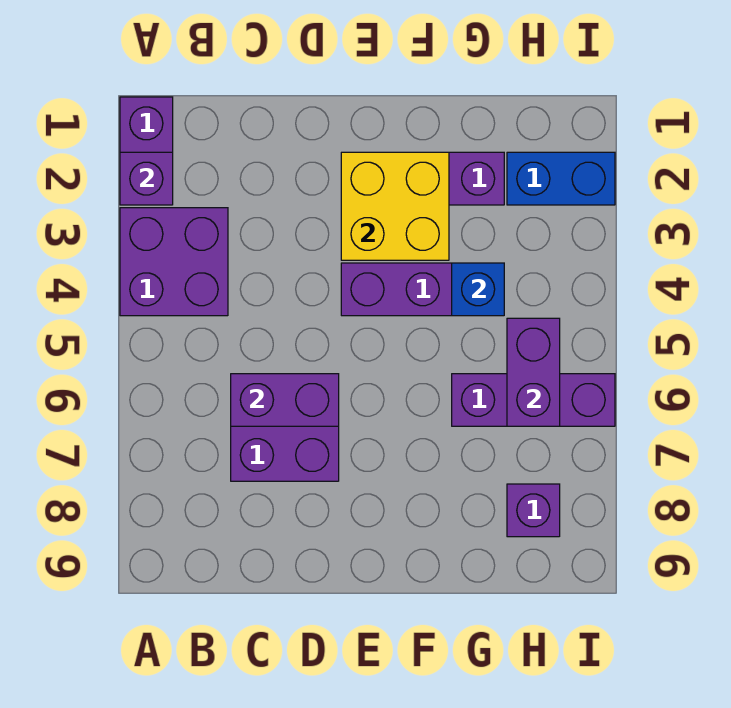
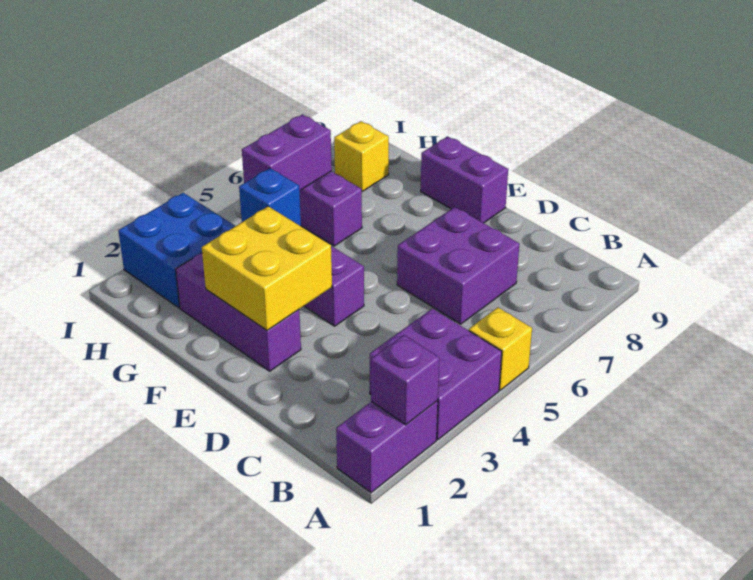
none -> yellow 1x1 brick [469,308,532,390]
purple 1x2 brick [231,374,339,426] -> purple 1x2 brick moved to [421,136,508,223]
blue 1x2 brick [507,152,615,205] -> blue 2x2 brick [118,193,235,308]
purple 1x1 brick [507,484,560,537] -> yellow 1x1 brick [334,121,389,191]

